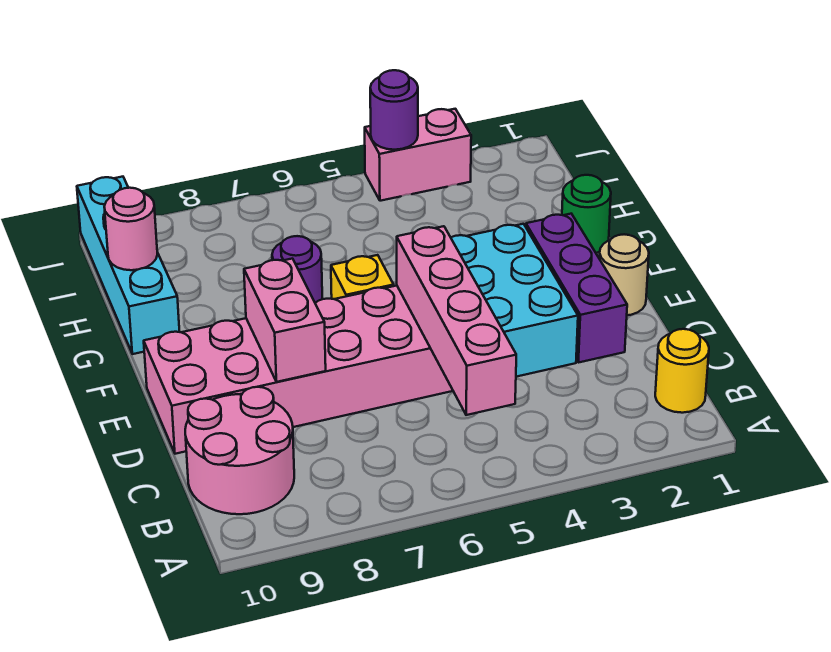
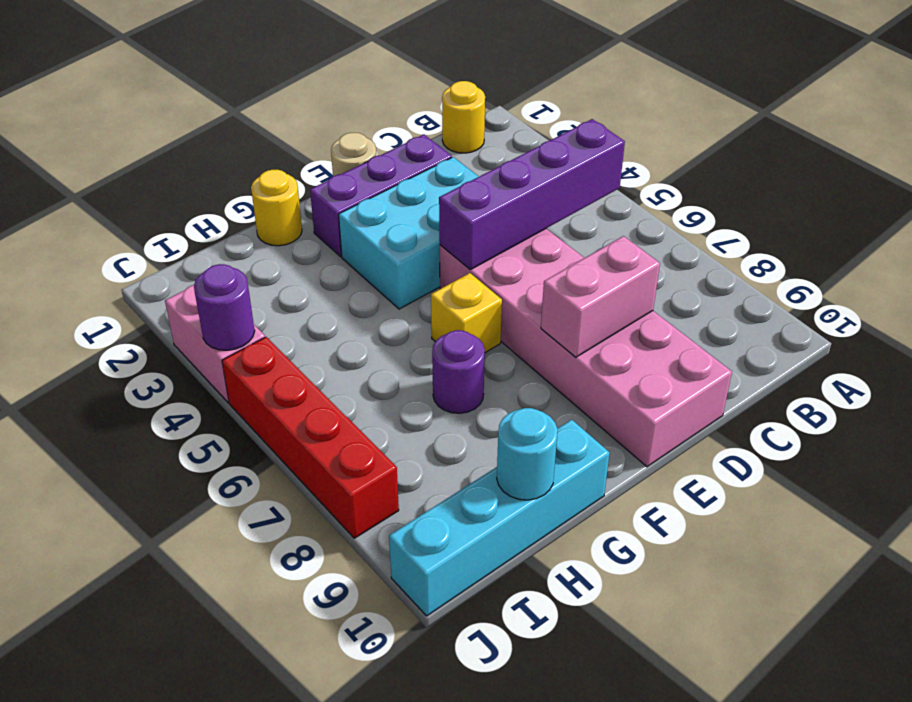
pink 1x4 brick [397,226,516,415] -> purple 1x4 brick [439,119,625,270]
pink 2x2 round brick [185,387,294,514] -> none
green 1x1 round brick [562,175,611,253] -> yellow 1x1 round brick [251,170,302,246]
pink 1x1 round brick [104,188,157,270] -> cyan 1x1 round brick [497,408,558,500]
none -> red 1x4 brick [222,337,399,538]

